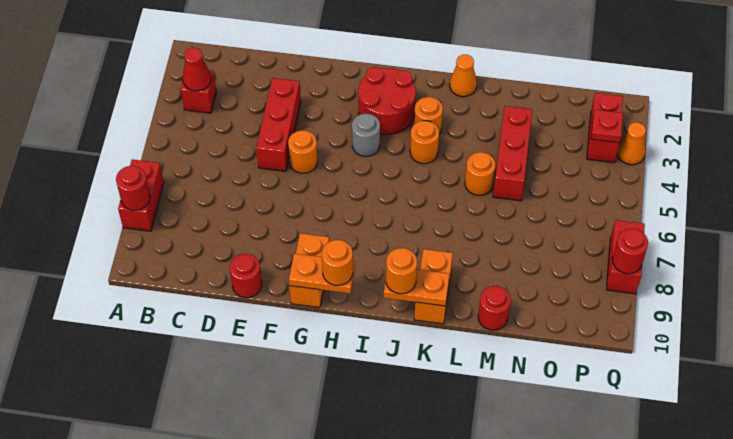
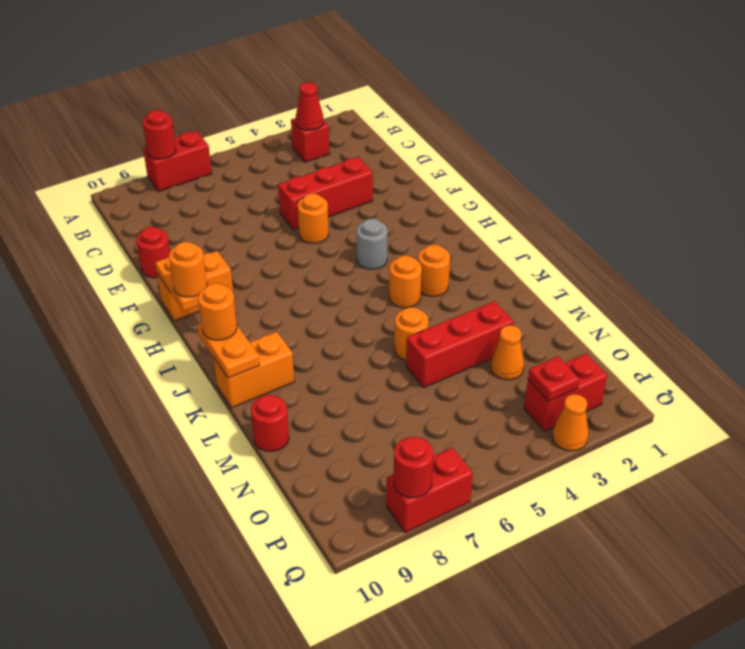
red 2x2 round brick [358,67,416,135] -> none
orange 1x1 cone [450,55,477,97] -> orange 1x1 cone moved to [490,325,524,380]

